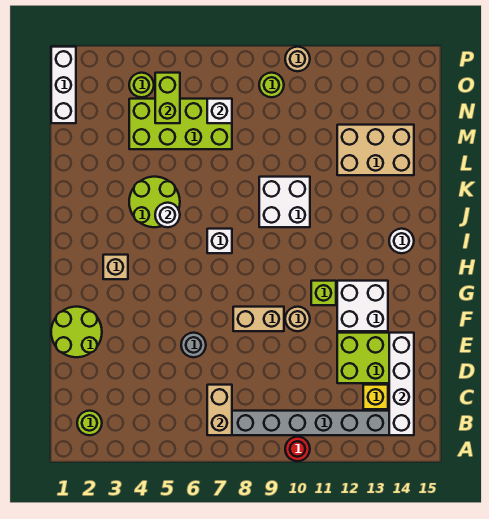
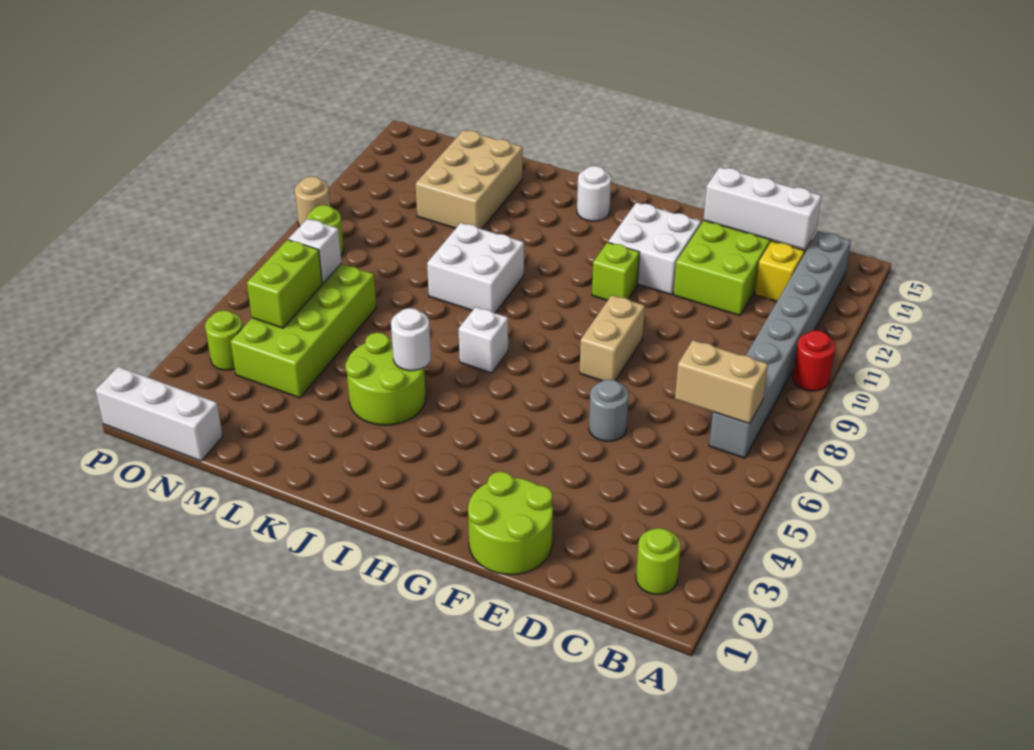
white 1x4 brick [389,333,414,435] -> white 1x3 brick [704,167,821,250]
tan 1x1 round brick [285,307,310,331] -> none
tan 1x1 brick [103,255,128,279] -> none
lime 1x2 brick [155,73,180,123] -> lime 1x2 brick turned to [247,240,322,328]

